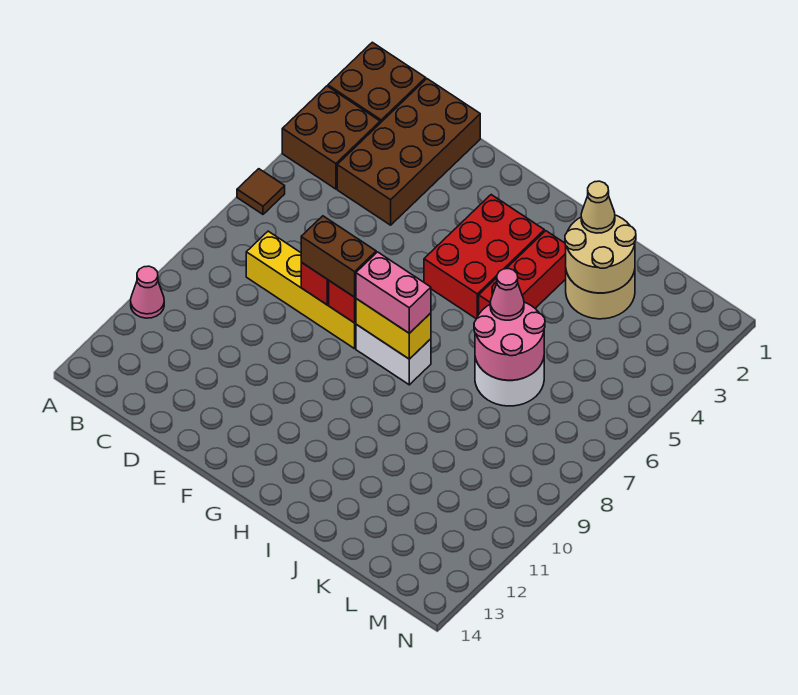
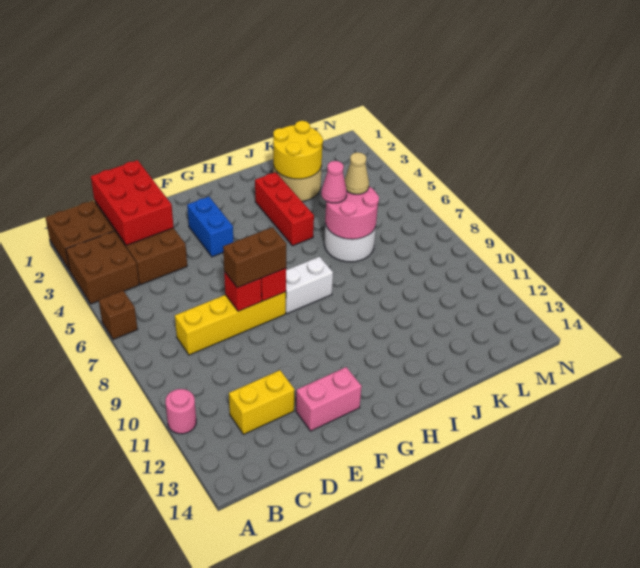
brown 1x1 tile [237,169,285,214] -> brown 1x1 brick [99,291,138,339]
pink 1x1 cone [131,266,164,318] -> pink 1x1 round brick [165,389,196,434]
none -> blue 1x2 brick [187,196,233,257]
red 2x3 brick [424,195,544,319] -> red 2x3 brick moved to [91,160,174,245]
yellow 1x2 brick [356,299,431,359] -> yellow 1x2 brick moved to [229,370,295,435]
pink 1x2 brick [356,252,431,333] -> pink 1x2 brick moved to [296,367,362,431]
tan 2x2 round brick [565,215,636,293] -> yellow 2x2 round brick [273,121,323,179]
tan 1x1 cone [581,181,615,233] -> tan 1x1 cone moved to [345,152,369,194]

